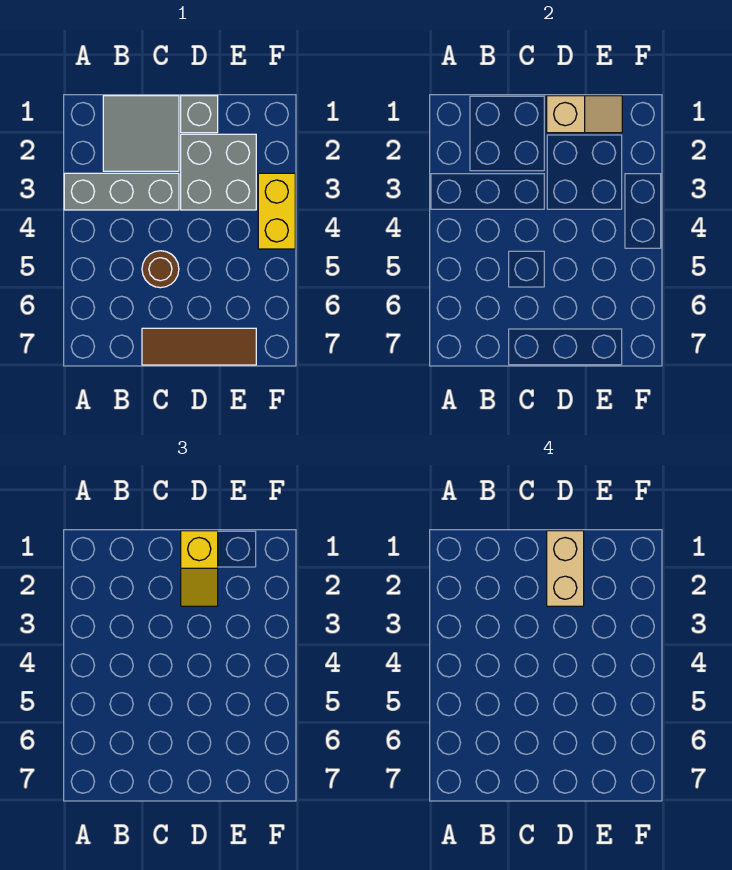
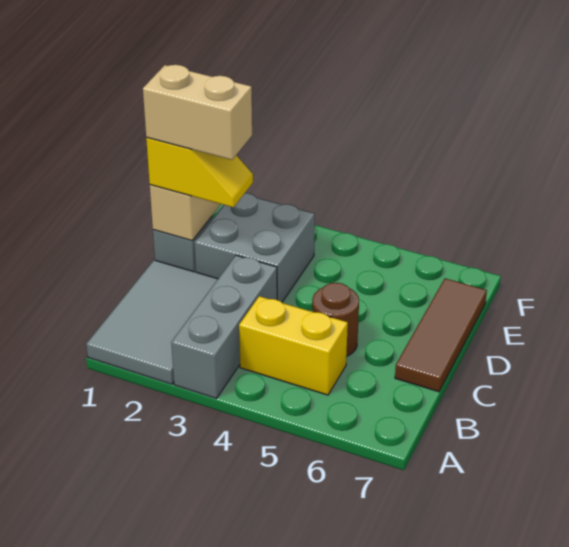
grey 2x2 tile [103,96,179,171] -> grey 2x3 tile [86,260,218,384]
yellow 1x2 brick [258,173,295,249] -> yellow 1x2 brick moved to [239,296,348,395]

